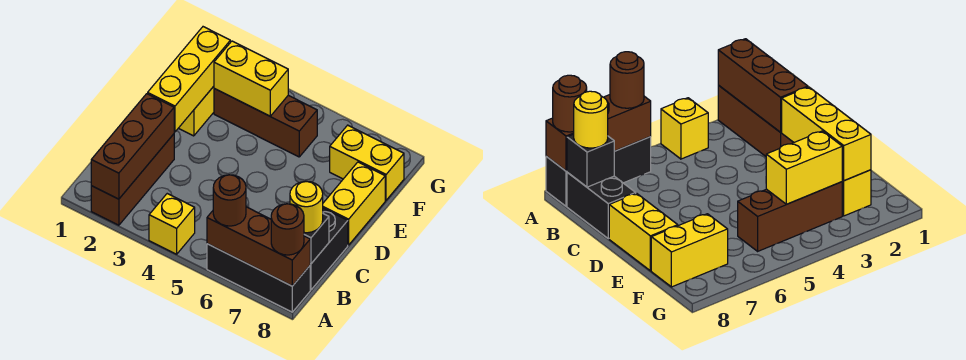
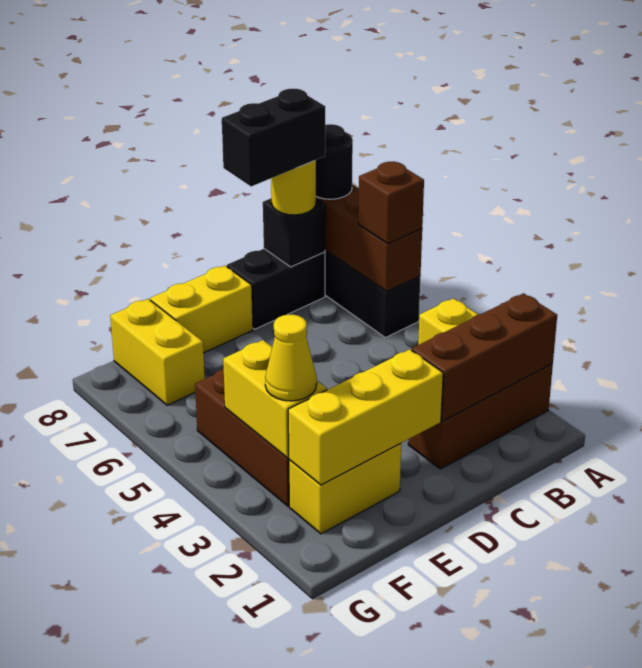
brown 1x1 round brick [213,175,246,226] -> brown 1x1 brick [358,162,424,244]
brown 1x1 round brick [271,204,304,255] -> black 1x1 round brick [316,124,353,199]
none -> black 1x2 brick [222,89,325,186]
none -> yellow 1x1 cone [265,315,317,401]

